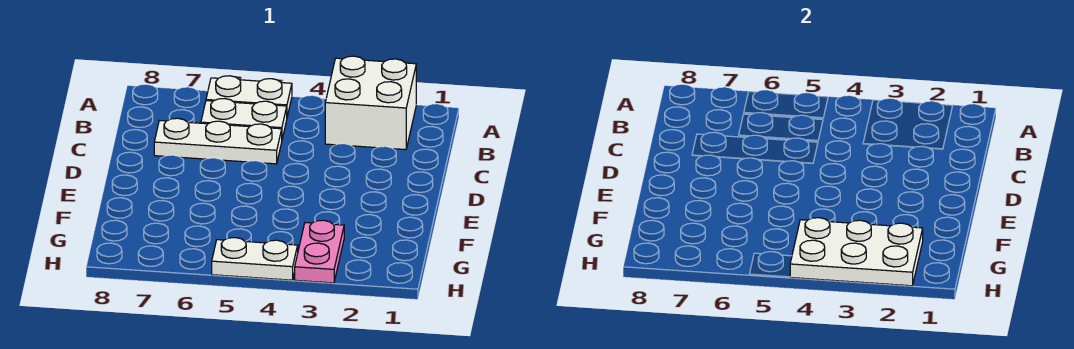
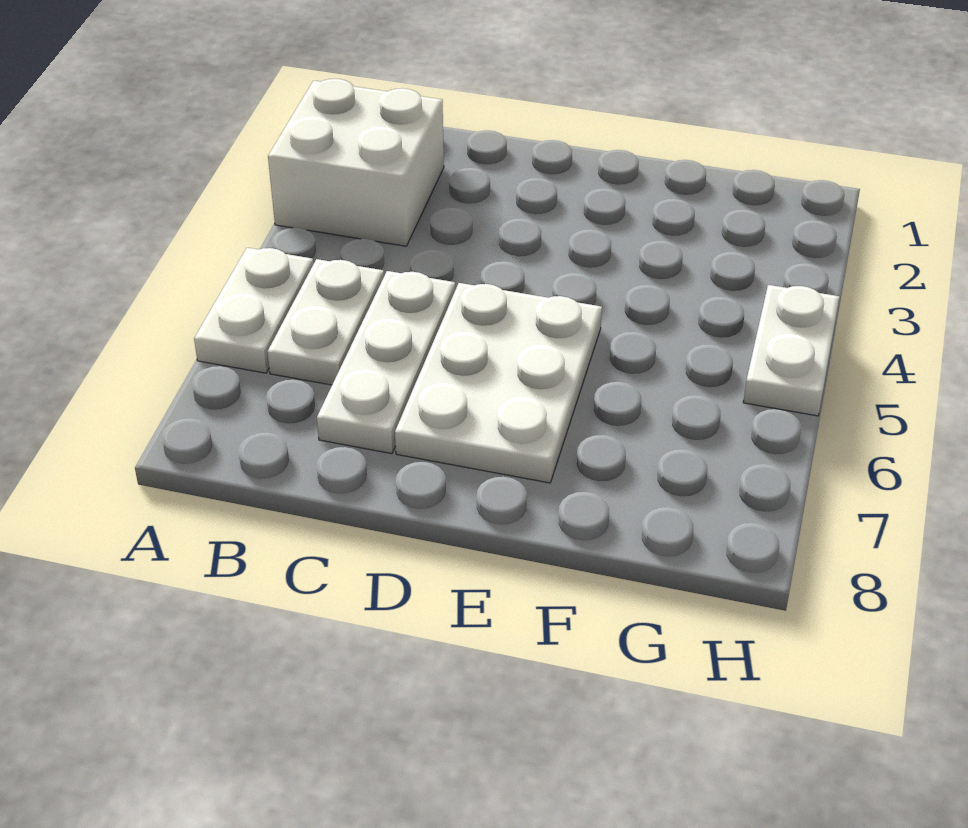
white 2x3 plate [790,218,923,286] -> white 2x3 plate moved to [395,283,602,483]
pink 1x2 plate [295,220,344,283] -> none

